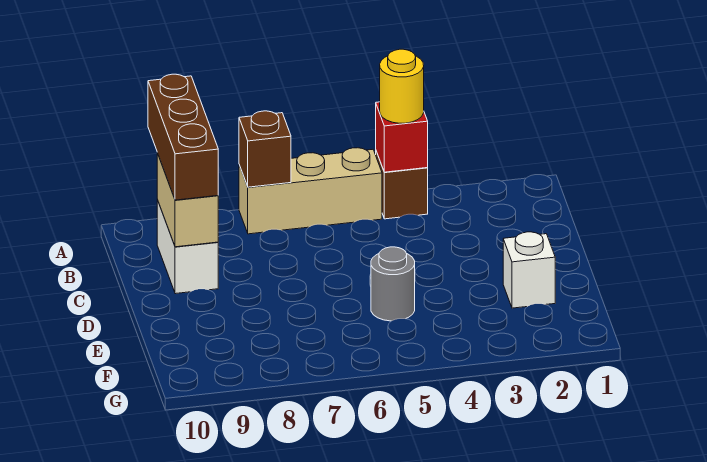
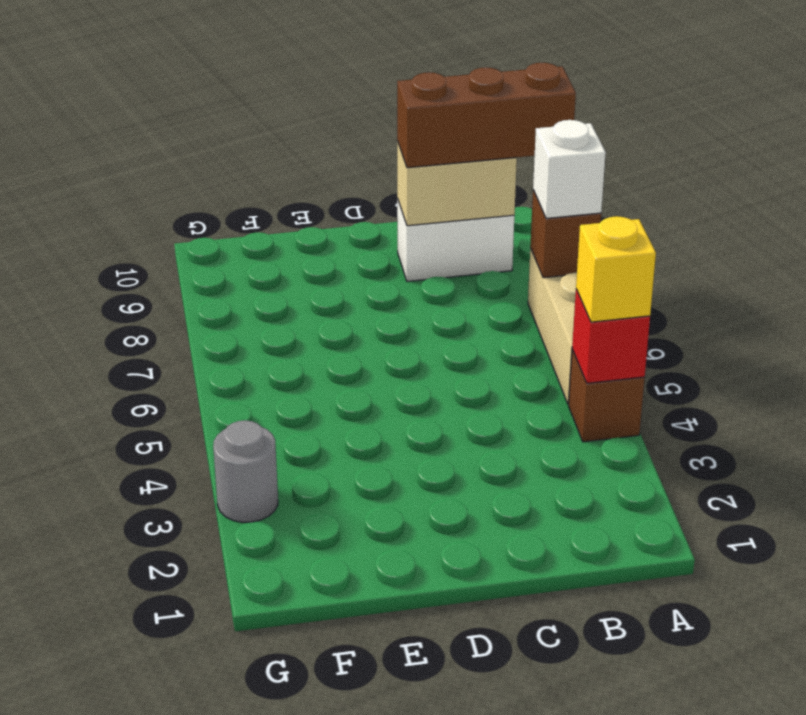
yellow 1x1 round brick [380,49,424,123] -> yellow 1x1 brick [576,216,656,322]
white 1x1 brick [503,232,555,308] -> white 1x1 brick moved to [533,120,606,218]
grey 1x1 round brick [371,247,415,321] -> grey 1x1 round brick moved to [213,420,278,522]

